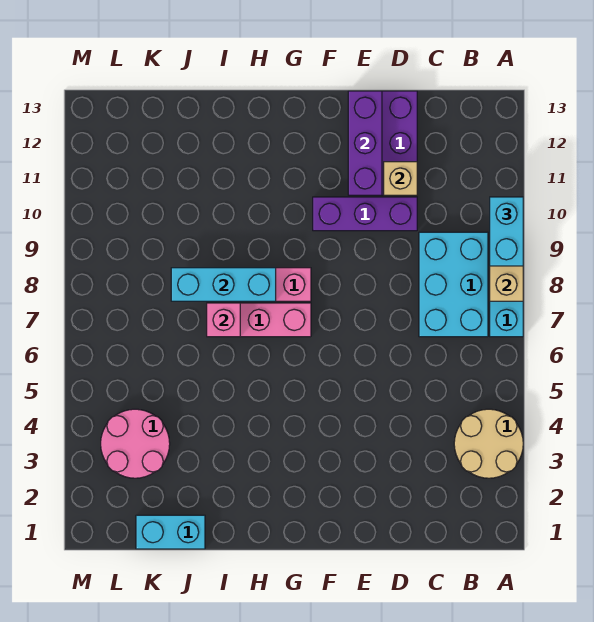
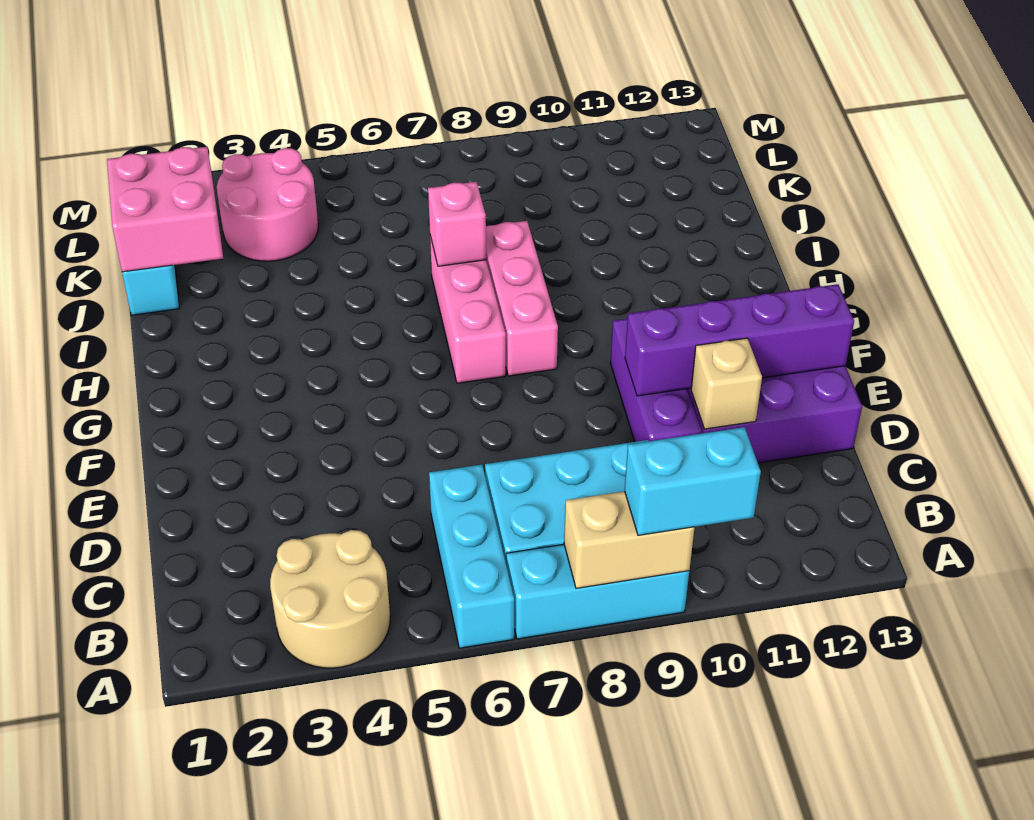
purple 1x3 brick [348,91,382,195] -> purple 1x4 brick [625,284,854,396]
cyan 1x3 brick [171,268,276,301] -> cyan 1x3 brick moved to [429,465,514,648]
none -> pink 2x2 brick [107,147,223,272]

